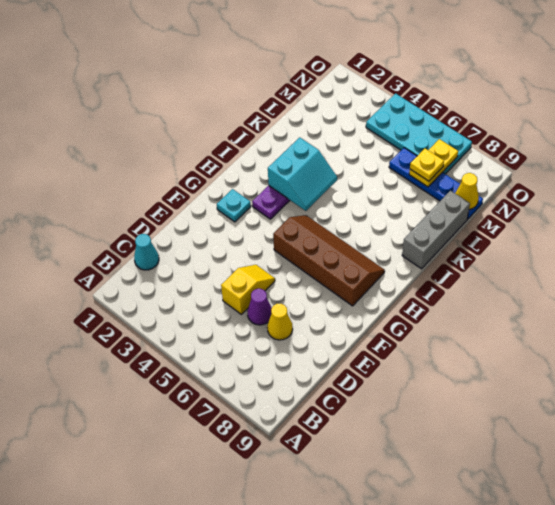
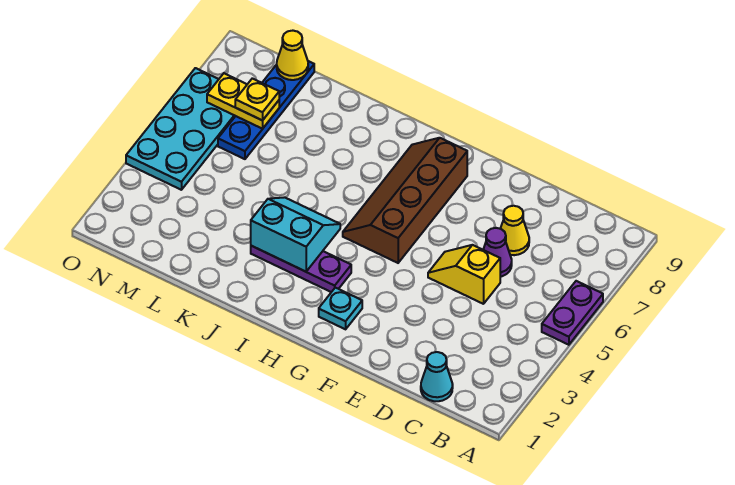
none -> purple 1x2 plate [542,281,603,345]
grey 1x3 brick [402,190,470,269] -> none

